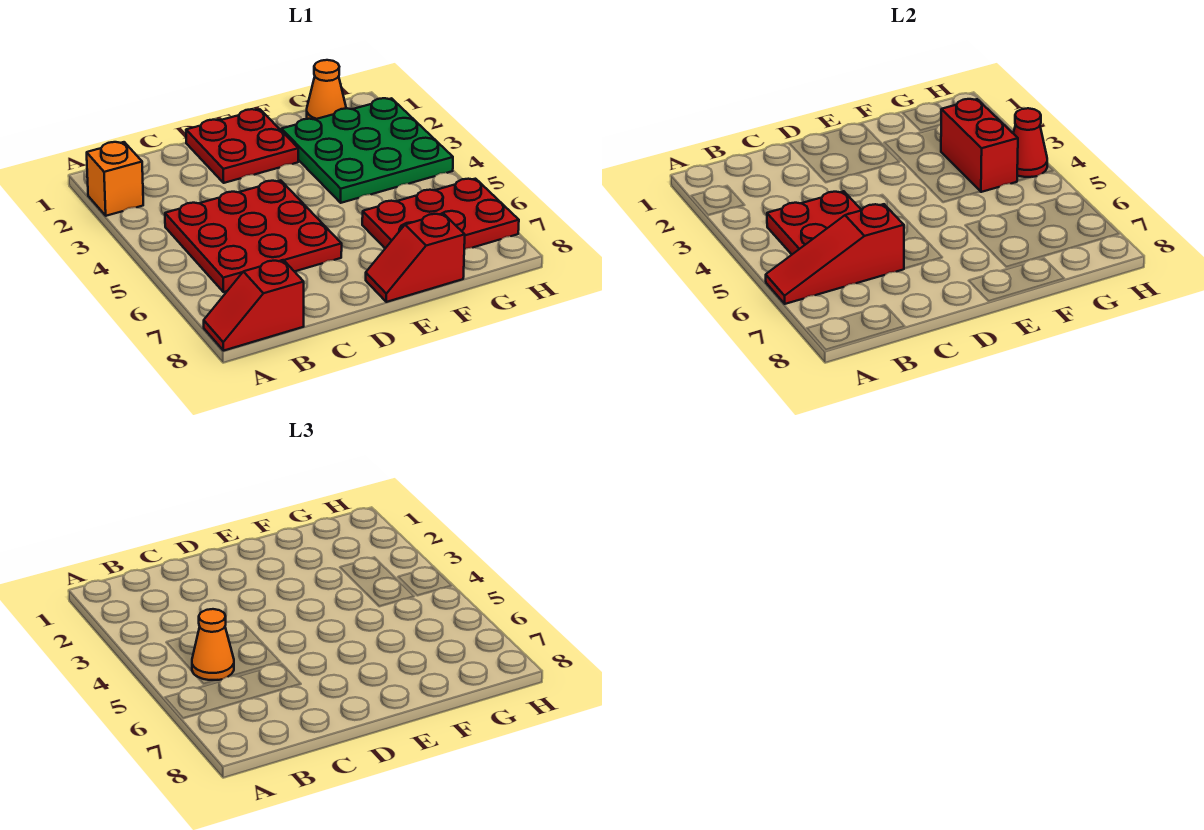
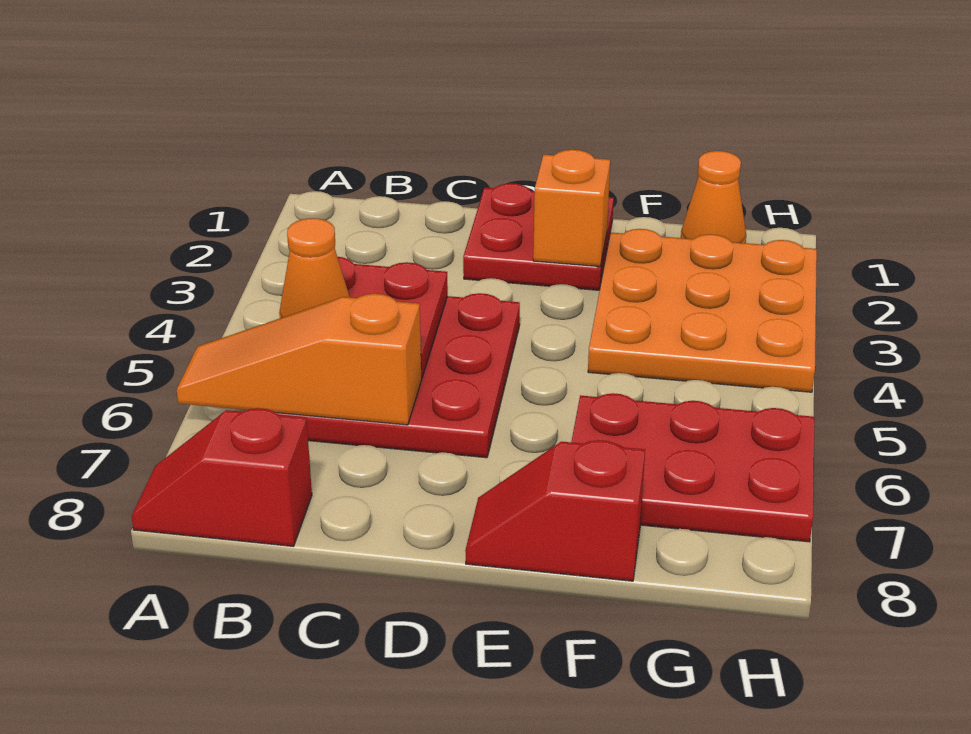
orange 1x1 brick [87,142,143,216] -> orange 1x1 brick moved to [533,150,610,267]
red 1x3 slope [766,204,904,304] -> orange 1x3 slope [176,294,422,425]
green 3x3 plate [281,98,453,203] -> orange 3x3 plate [588,229,817,392]
red 1x2 brick [941,99,1018,192] -> none
red 1x1 cone [1013,108,1047,177] -> none

